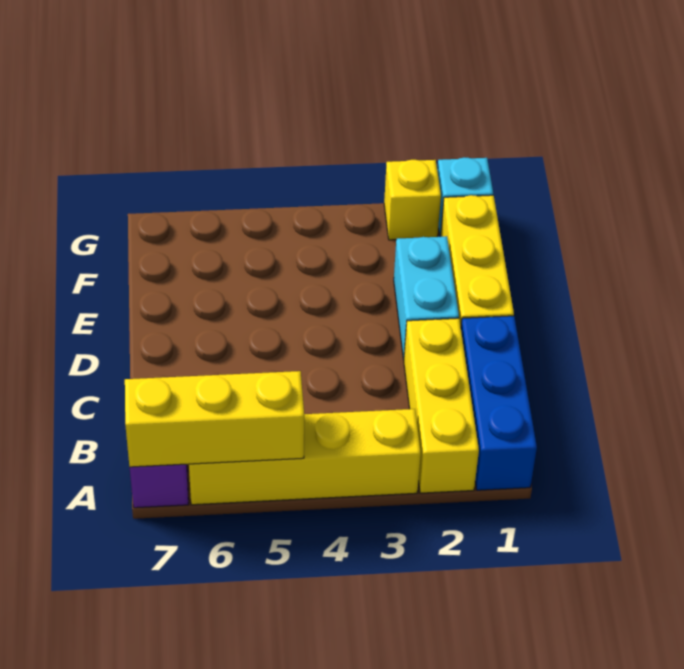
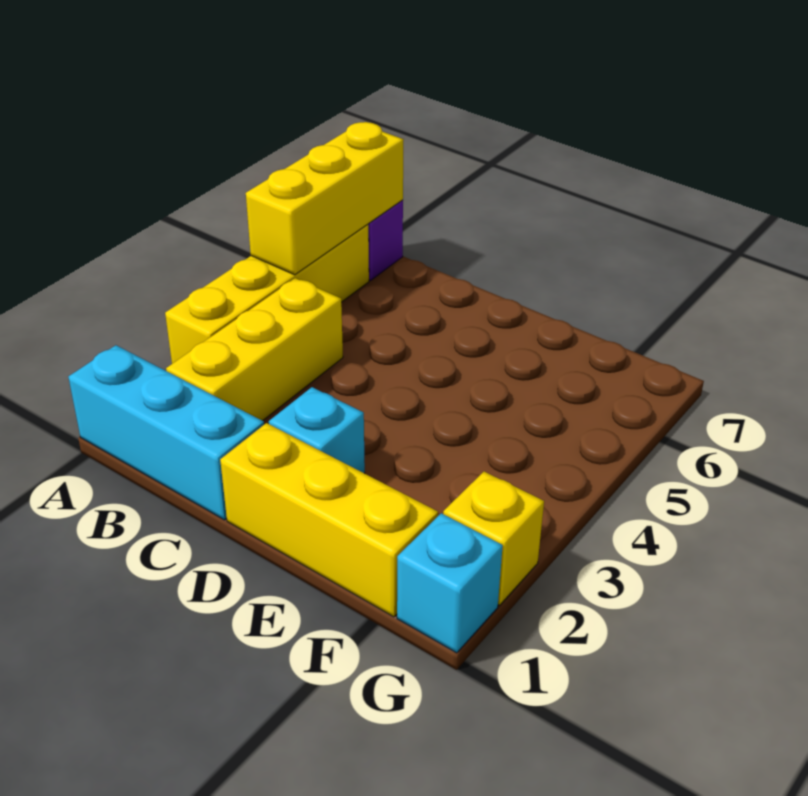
blue 1x3 brick [461,316,537,490] -> cyan 1x3 brick [69,345,264,520]
yellow 1x3 brick [404,318,479,493] -> yellow 1x3 brick turned to [166,278,343,421]
cyan 1x2 brick [394,236,459,360] -> cyan 1x1 brick [269,387,365,473]

